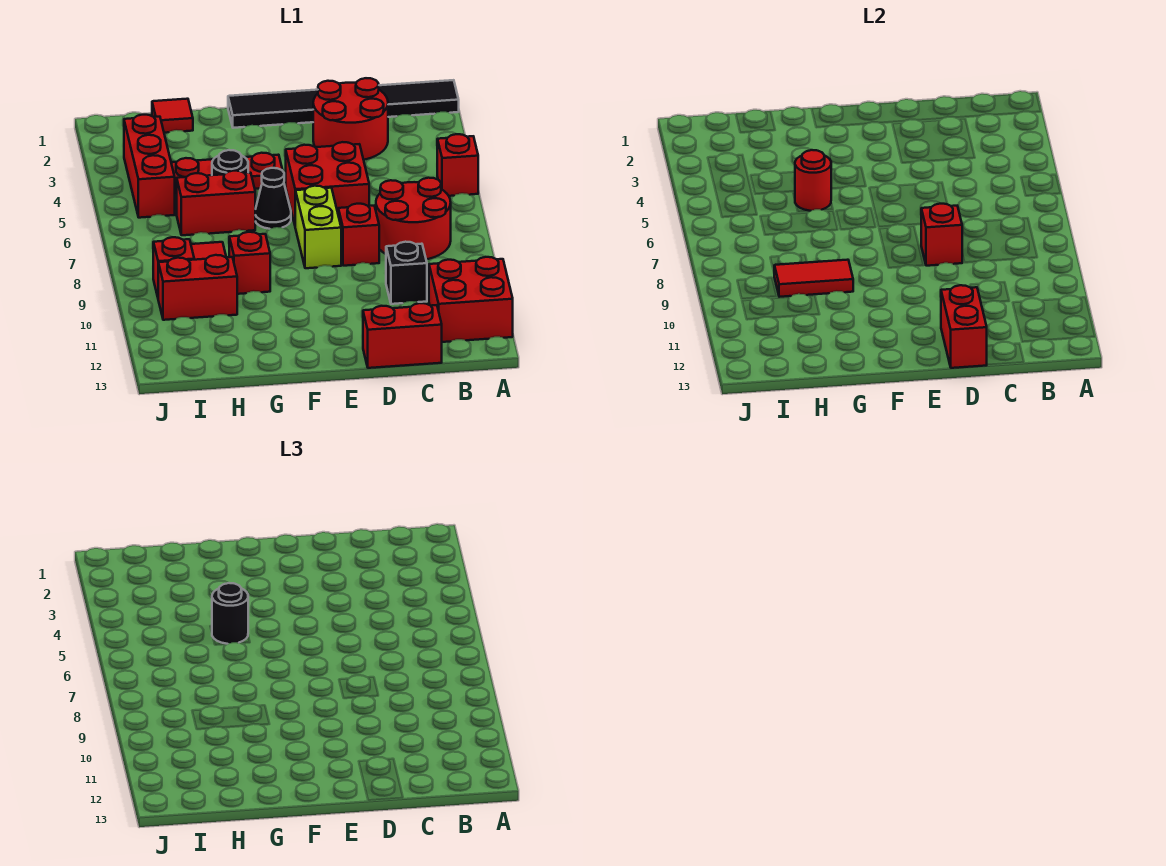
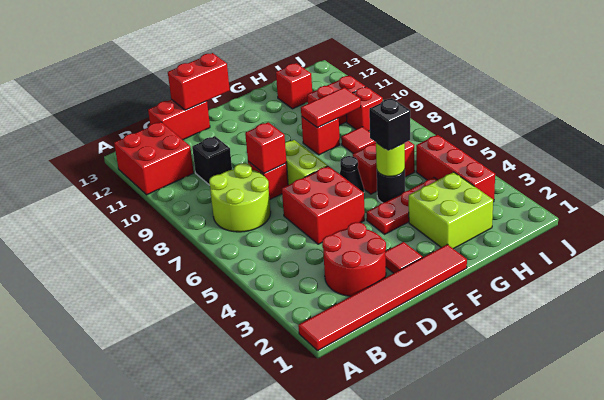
black 1x6 tile [228,80,459,128] -> red 1x6 tile [298,244,467,351]
red 1x1 brick [437,134,478,196] -> red 1x1 brick moved to [276,63,312,109]
red 2x2 round brick [376,178,451,259] -> lime 2x2 round brick [209,163,271,232]
red 1x2 brick [941,285,987,368] -> red 1x2 brick turned to [168,53,230,110]
none -> lime 2x2 brick [409,172,493,249]
red 1x1 round brick [795,150,831,211] -> lime 1x1 round brick [376,143,405,176]
black 1x1 round brick [212,583,248,644] -> black 1x1 brick [369,98,410,151]
red 1x1 tile [152,99,193,133] -> red 1x1 tile moved to [385,242,423,273]

